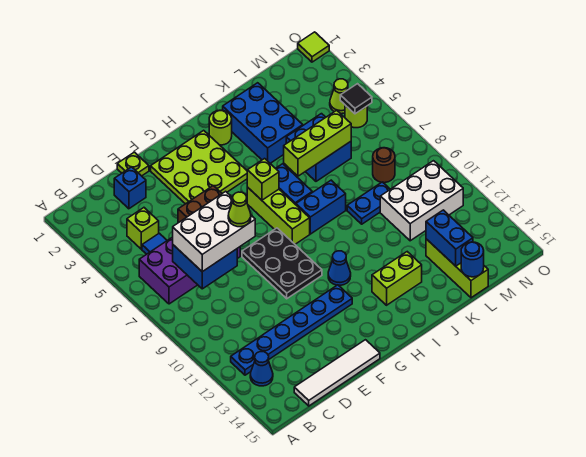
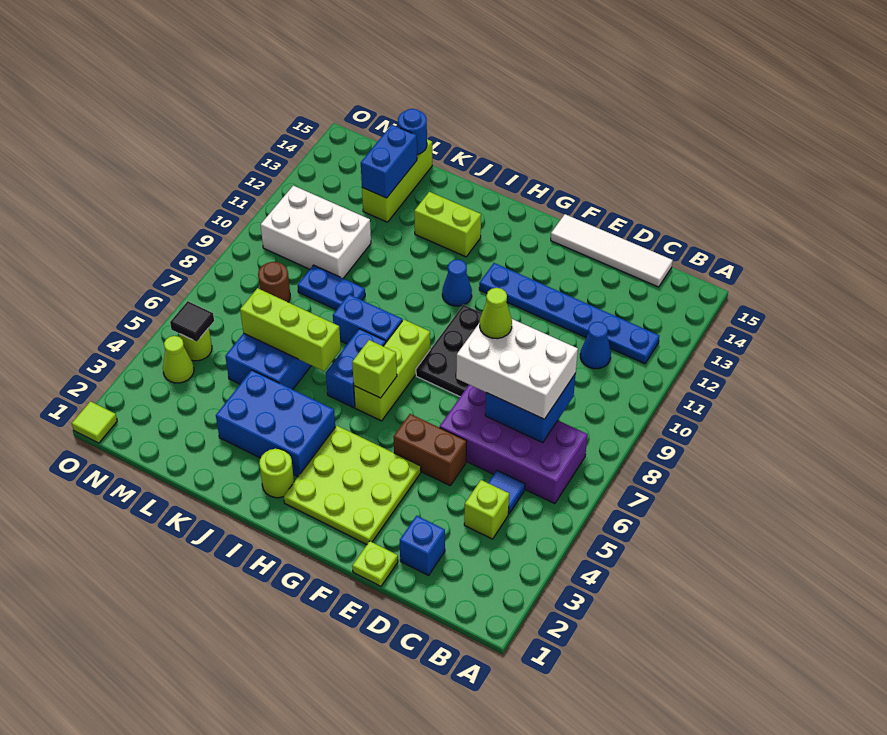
blue 1x1 cone [250,352,273,386] -> blue 1x1 cone moved to [580,322,611,369]
blue 2x3 brick [223,83,303,163] -> blue 2x3 brick turned to [216,370,335,476]

